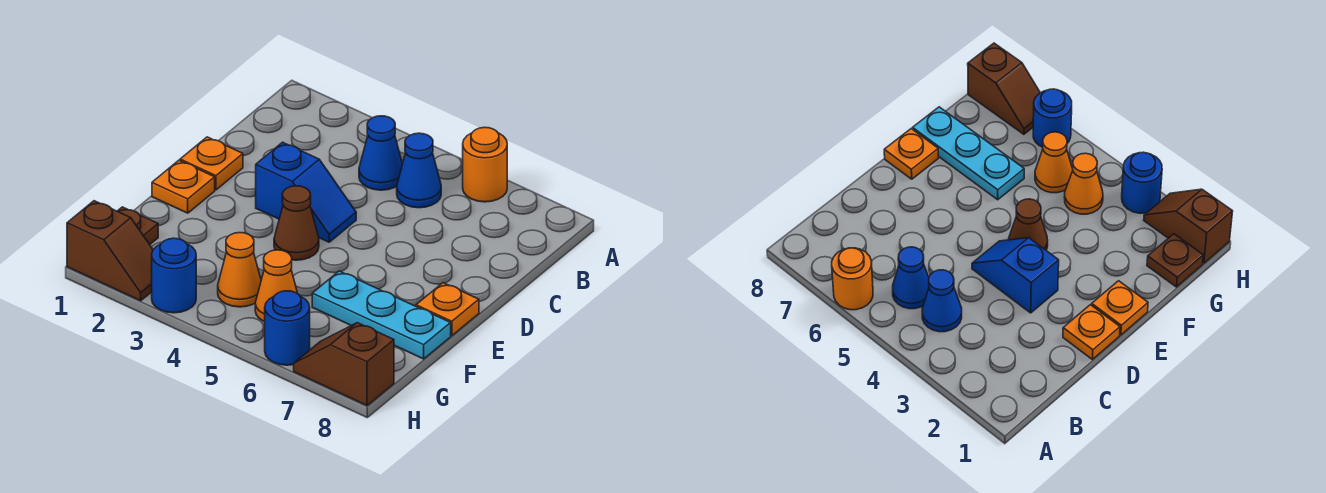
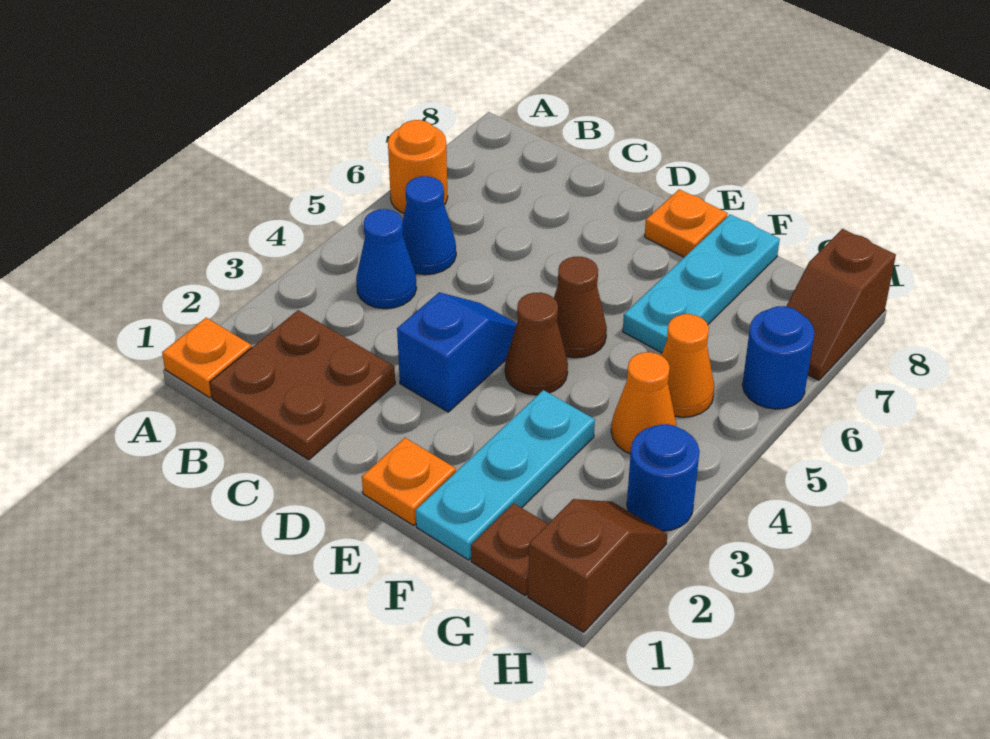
none -> brown 2x2 plate [210,310,395,460]
orange 1x1 plate [180,137,243,190] -> orange 1x1 plate moved to [162,318,252,398]
none -> brown 1x1 cone [554,257,607,358]
none -> cyan 1x3 plate [416,390,595,560]

